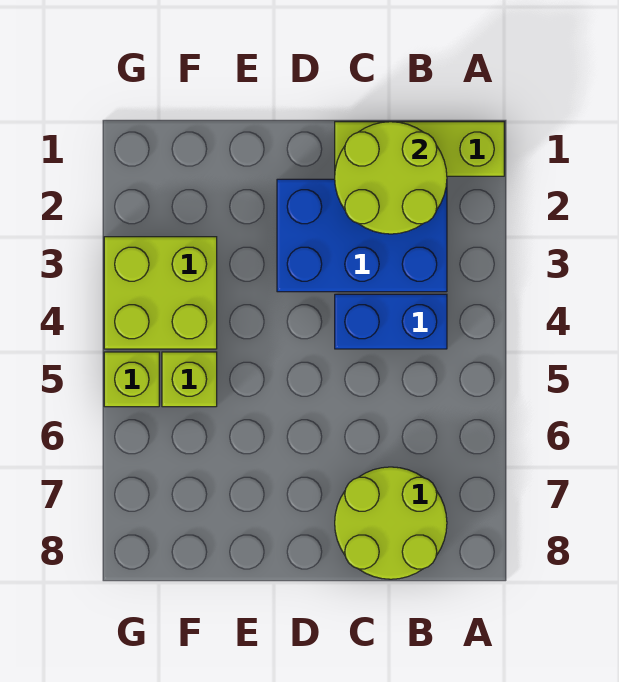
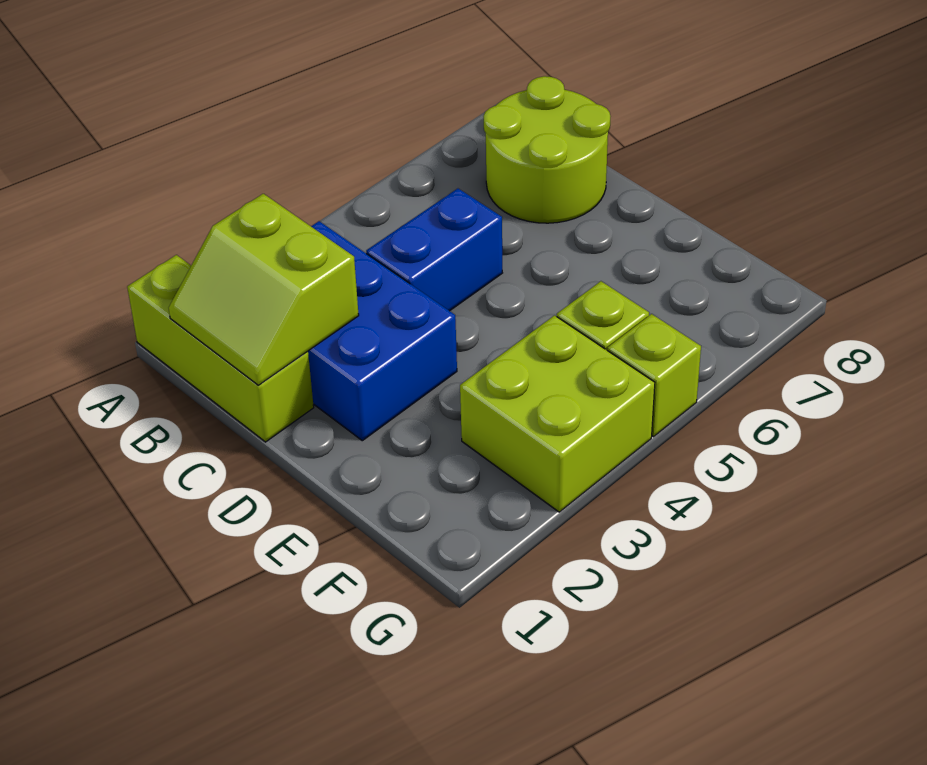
lime 2x2 round brick [335,122,447,234] -> lime 2x2 slope [169,194,359,385]
blue 1x2 brick [335,294,447,349] -> blue 1x2 brick turned to [366,189,502,311]

